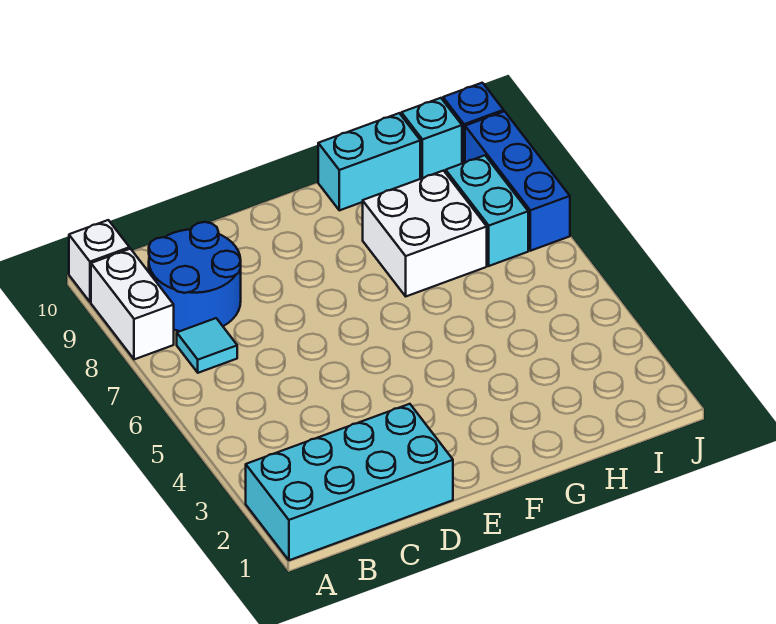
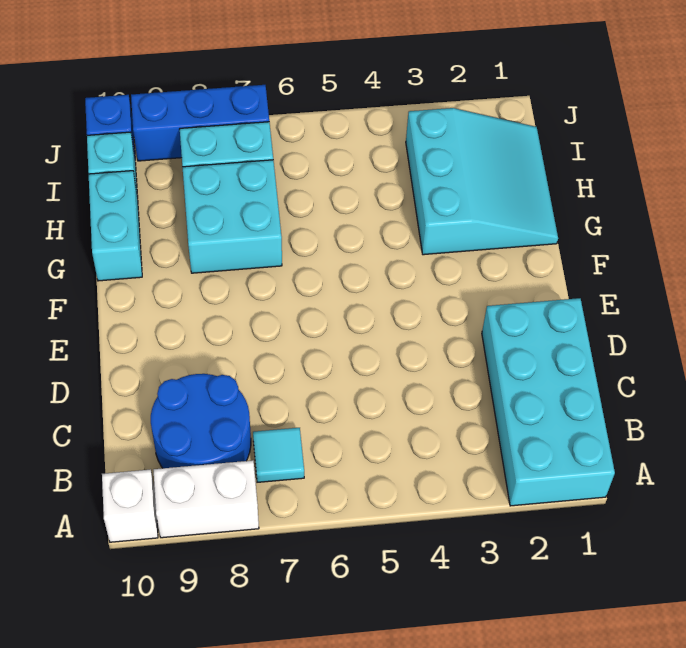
none -> cyan 3x3 slope [406,108,558,255]
white 2x2 brick [363,171,487,296] -> cyan 2x2 brick [182,160,282,273]

